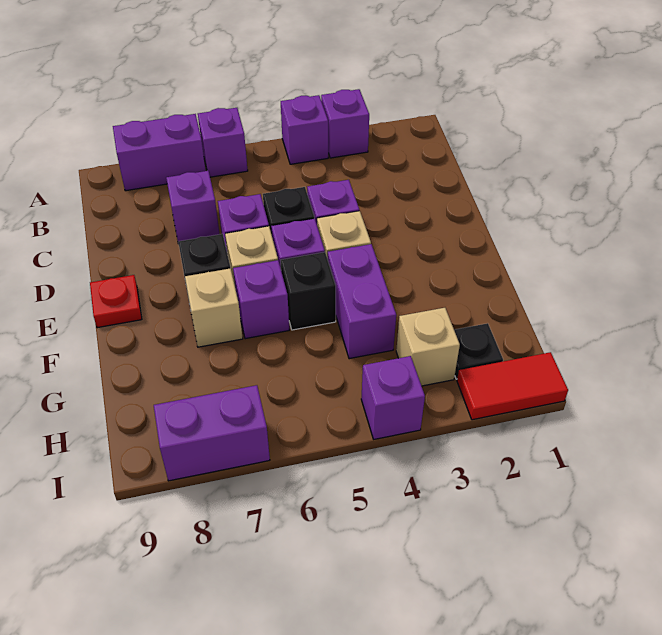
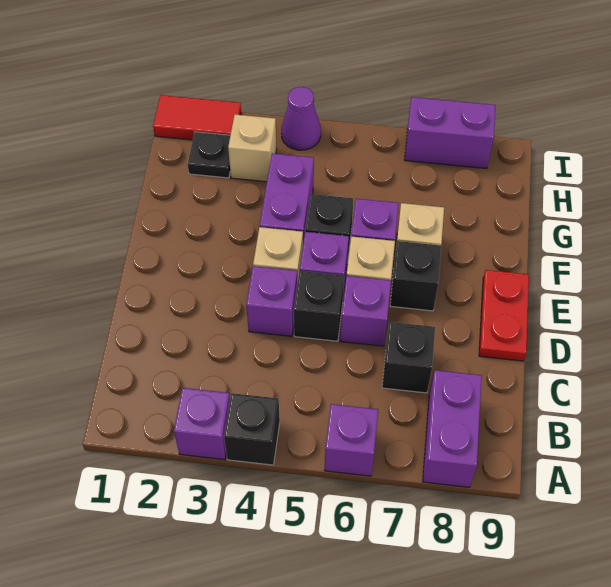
purple 1x1 brick [281,95,328,164] -> black 1x1 brick [224,393,280,465]
purple 1x2 brick [113,114,206,191] -> purple 1x2 brick turned to [423,370,482,487]
purple 1x1 brick [166,171,219,244] -> black 1x1 brick [382,322,435,393]
red 1x1 plate [90,275,142,328] -> red 1x2 plate [479,270,529,361]
purple 1x1 brick [361,356,425,439] -> purple 1x1 cone [281,87,321,150]

